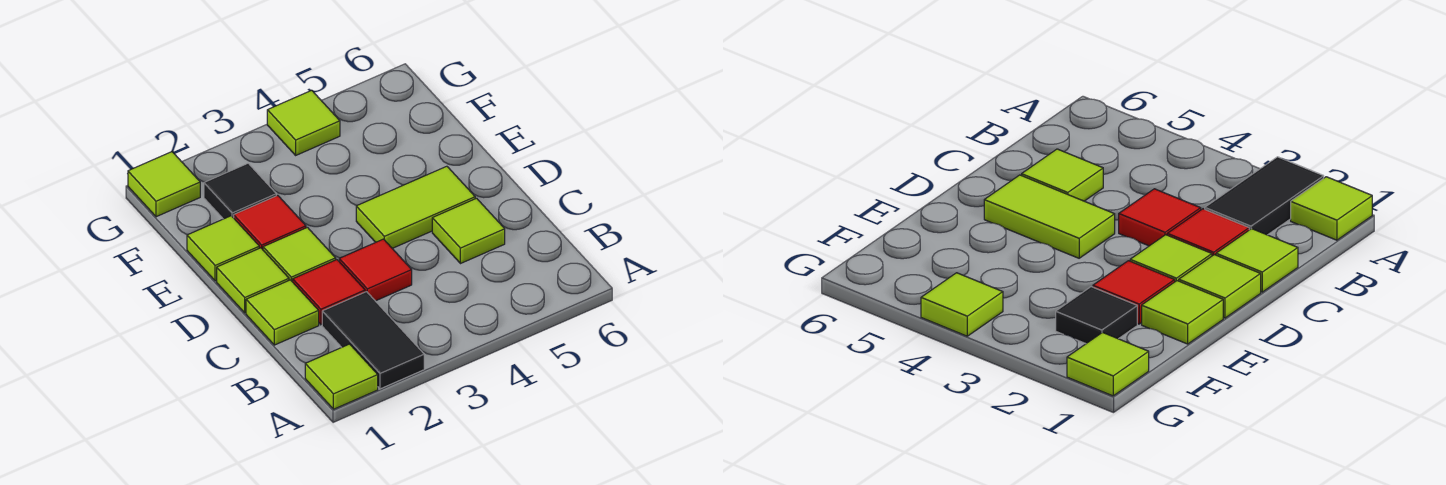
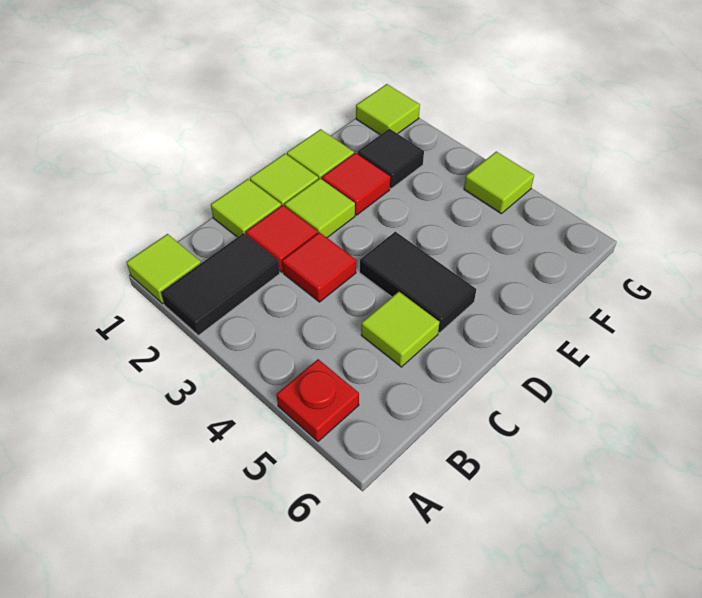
none -> red 1x1 plate [276,359,359,441]
lime 1x2 tile [356,166,475,248] -> black 1x2 tile [360,232,476,333]

